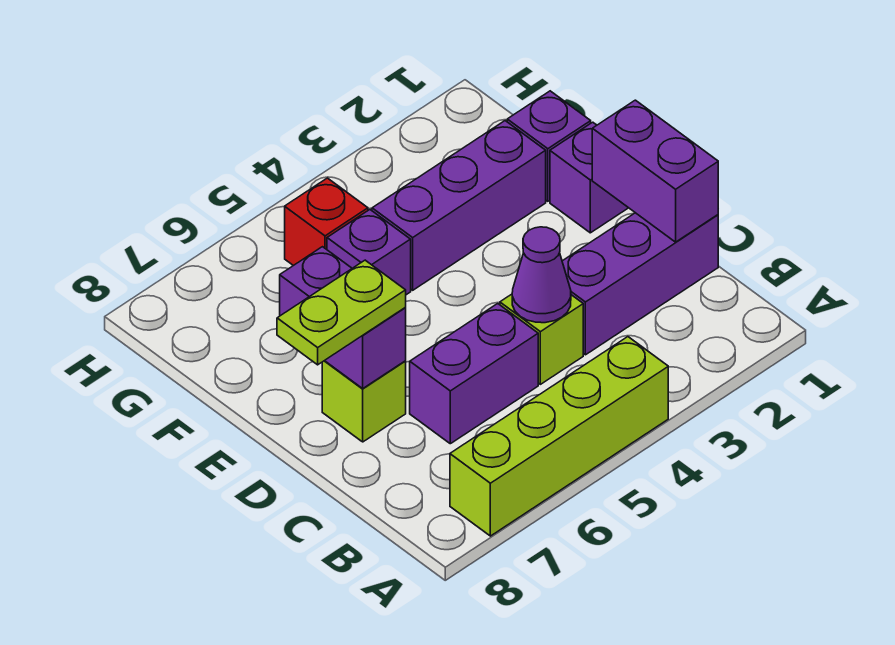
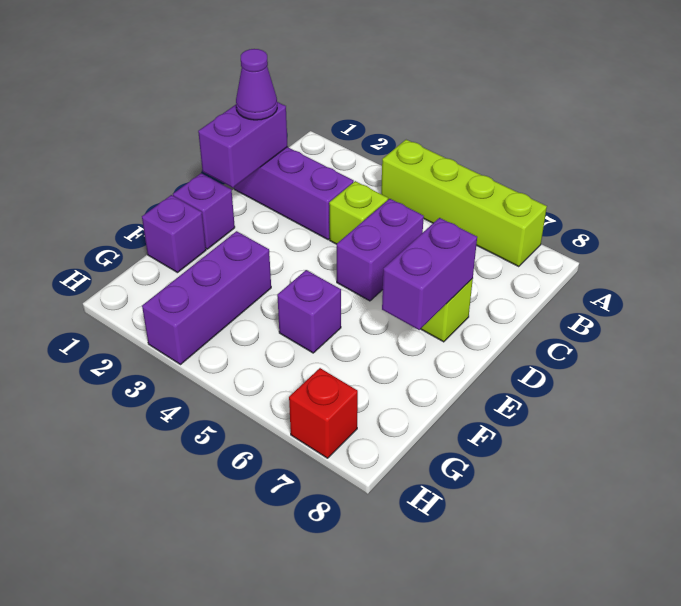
purple 1x1 cone [512,227,571,323] -> purple 1x1 cone moved to [236,49,277,120]
purple 1x2 brick [410,304,538,444] -> purple 1x2 brick turned to [337,199,424,301]
lime 1x2 plate [277,260,406,365] -> none
purple 1x3 brick [372,121,546,290] -> purple 1x3 brick turned to [142,231,271,364]
red 1x1 brick [285,178,368,266] -> red 1x1 brick moved to [289,368,358,458]

